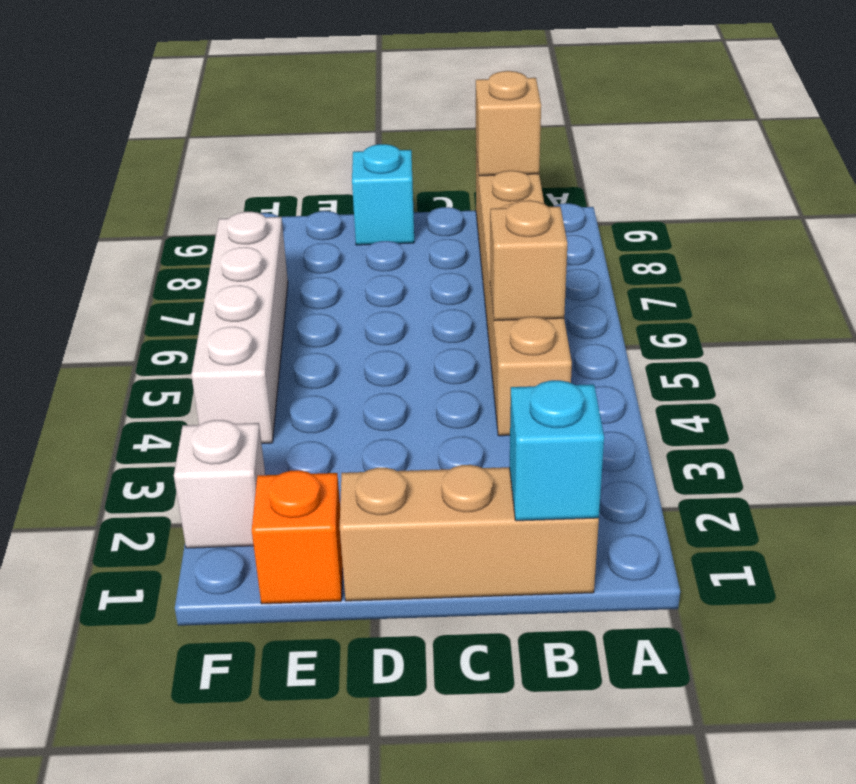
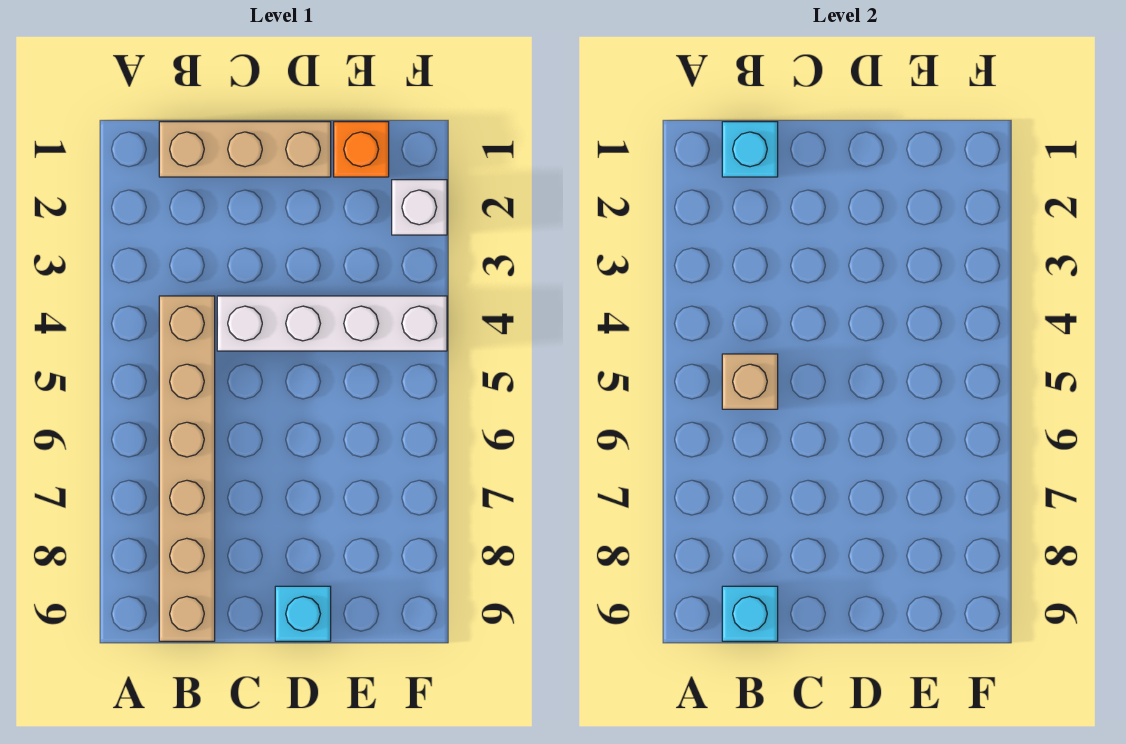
tan 1x1 brick [476,71,541,176] -> cyan 1x1 brick [722,586,778,641]
white 1x4 brick [191,212,288,443] -> white 1x4 brick turned to [217,296,447,351]

